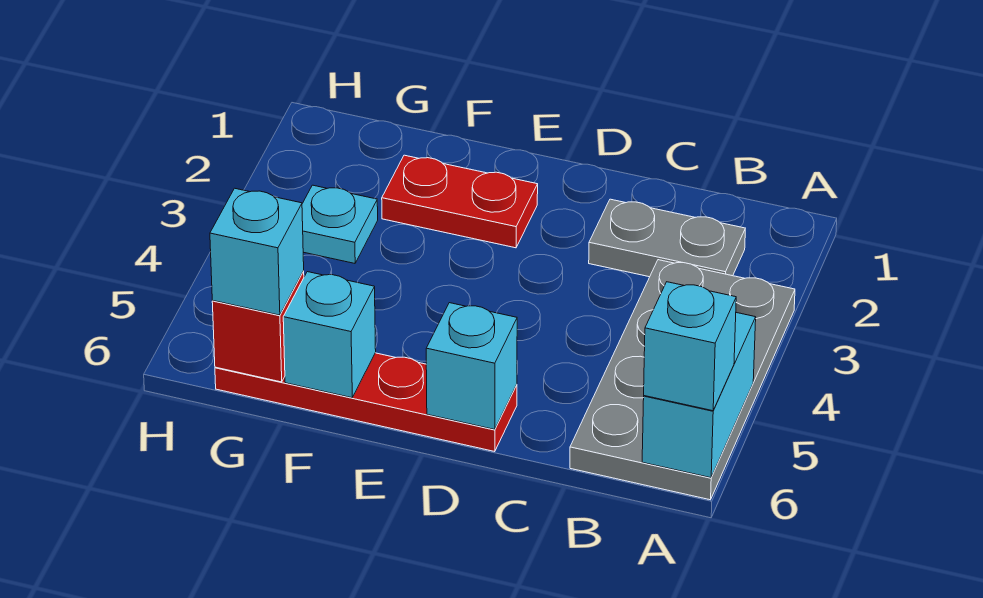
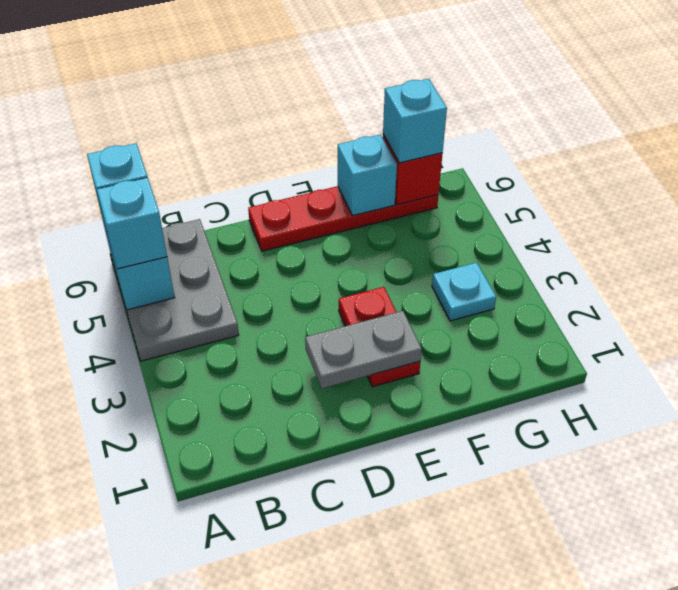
grey 2x4 plate [570,260,795,500] -> grey 2x3 plate [109,219,239,361]
grey 1x2 plate [589,199,745,277] -> grey 1x2 plate moved to [305,311,422,388]
cyan 1x1 brick [426,303,517,430] -> cyan 1x1 brick moved to [97,178,167,269]
red 1x2 plate [382,155,538,248] -> red 1x2 plate turned to [339,287,420,387]

